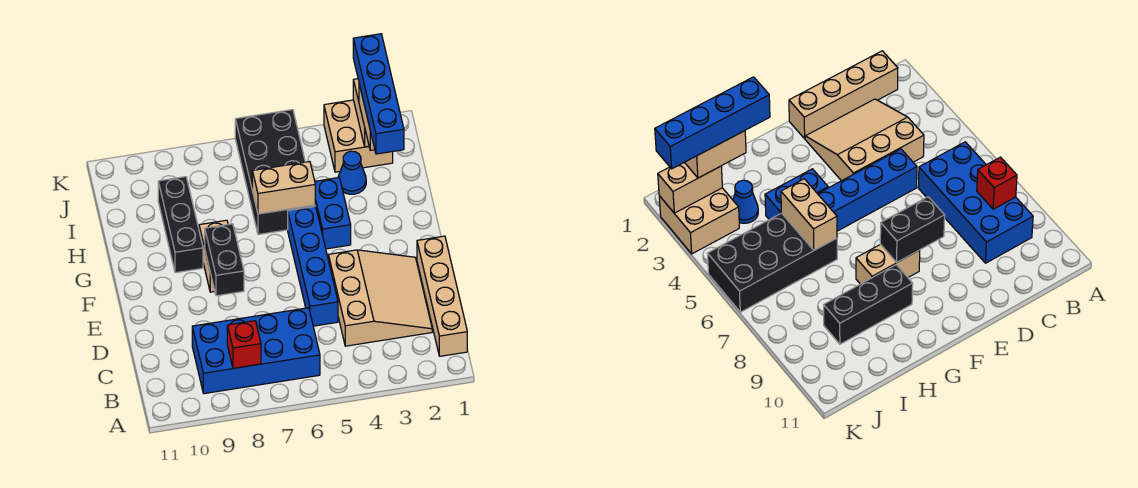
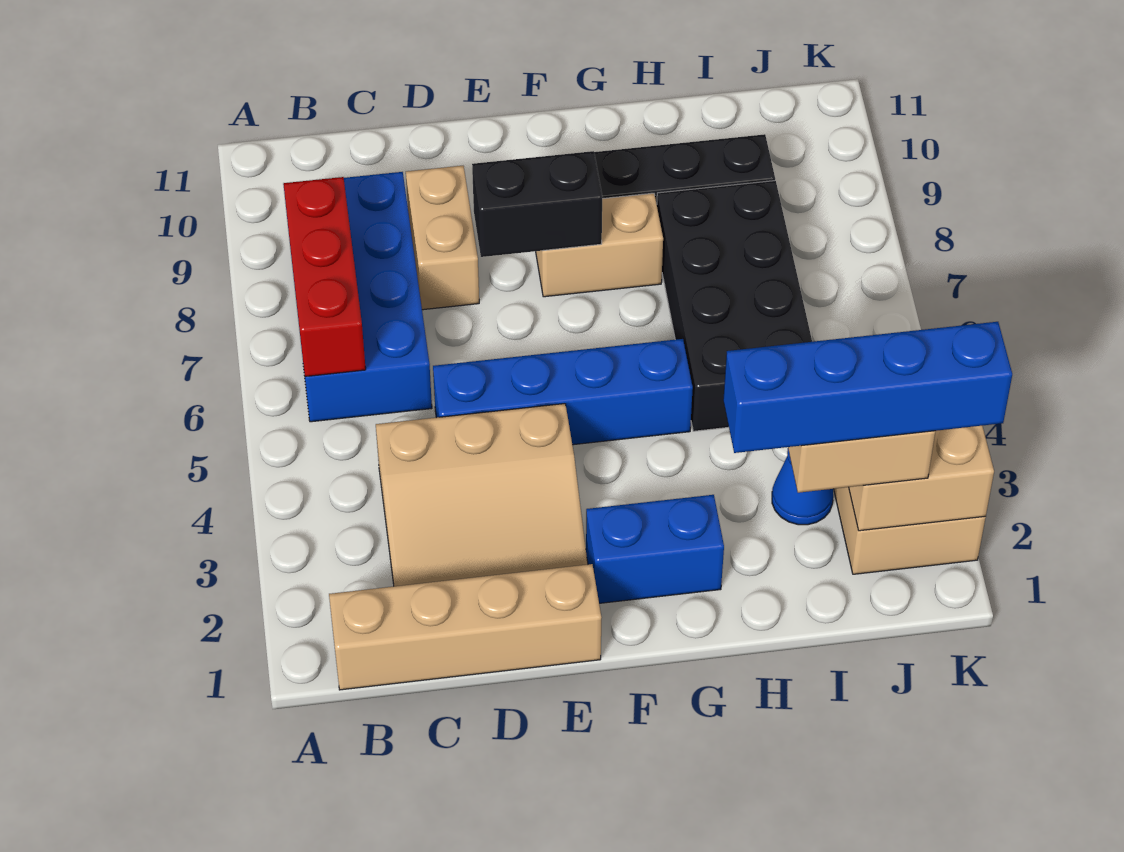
red 1x1 brick [227,321,261,368] -> red 1x3 brick [284,177,366,377]
blue 1x2 brick [315,178,351,249] -> blue 1x2 brick moved to [586,495,724,603]
black 2x4 brick [235,110,315,235] -> black 2x4 brick turned to [657,181,812,431]
tan 1x2 brick [252,162,315,214] -> tan 1x2 brick moved to [406,166,479,310]

